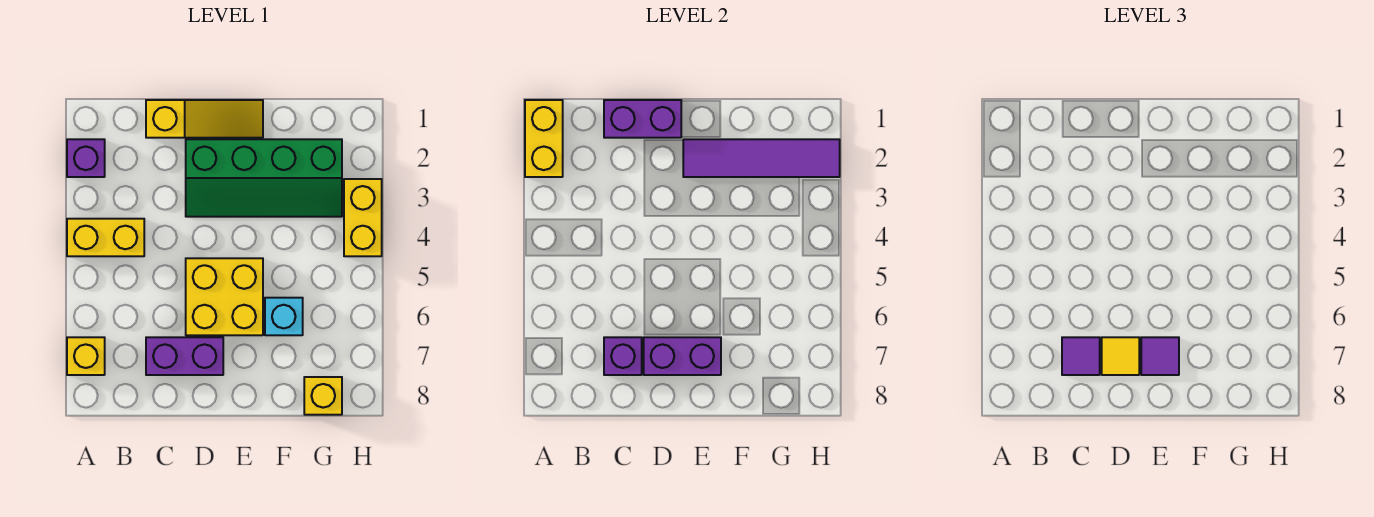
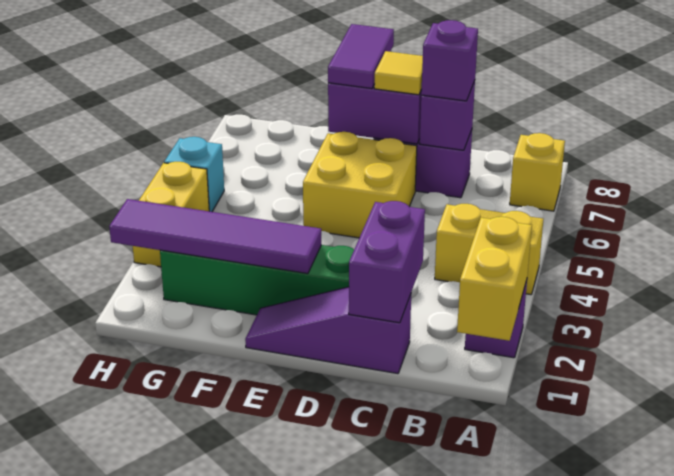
yellow 1x3 slope [146,100,263,138] -> purple 1x3 slope [245,287,411,374]
purple 1x2 brick [604,100,681,138] -> purple 1x2 brick turned to [349,201,425,323]
purple 1x1 tile [1062,337,1100,375] -> purple 1x1 brick [421,20,478,101]
purple 1x1 tile [1141,337,1179,375] -> purple 1x2 tile [328,24,394,89]
cyan 1x1 brick [265,298,303,335] -> cyan 1x1 brick moved to [164,137,224,212]
yellow 1x1 brick [304,377,342,415] -> none

